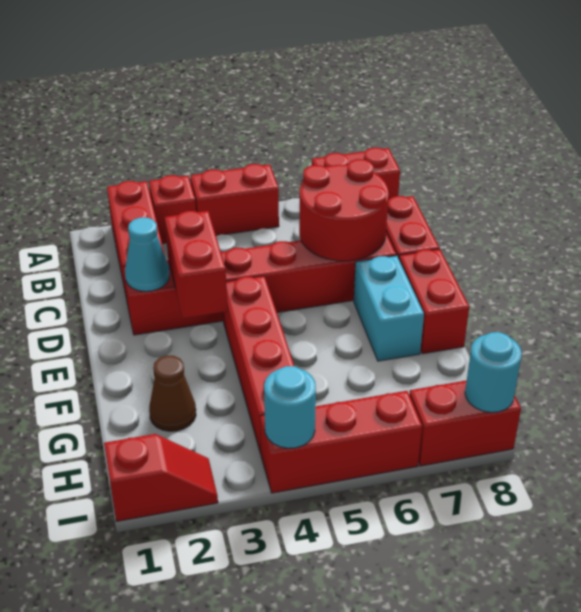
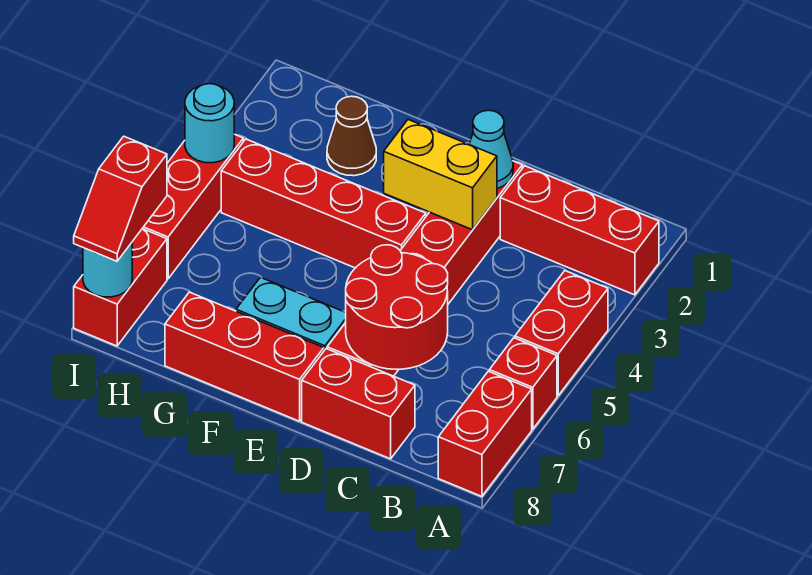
red 1x1 brick [149,175,196,244] -> red 1x1 brick moved to [489,338,557,429]
red 1x2 brick [165,211,228,318] -> yellow 1x2 brick [384,120,497,230]
red 1x2 brick [399,249,469,354] -> red 1x3 brick [165,292,324,421]
red 1x2 slope [104,434,218,521] -> red 1x2 slope moved to [74,136,167,261]

